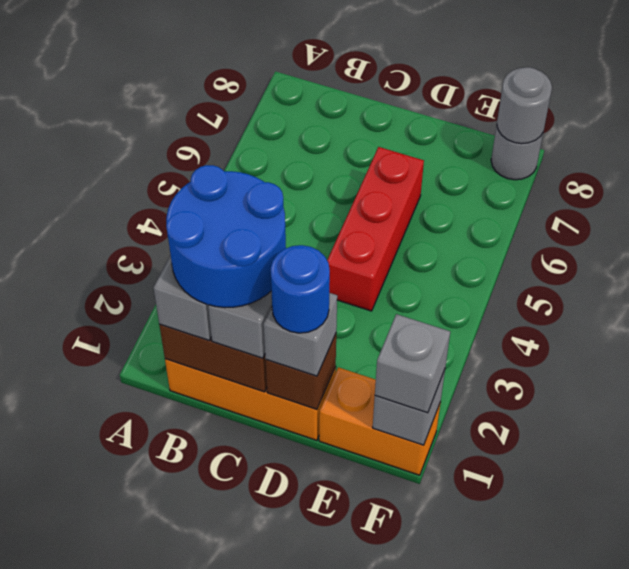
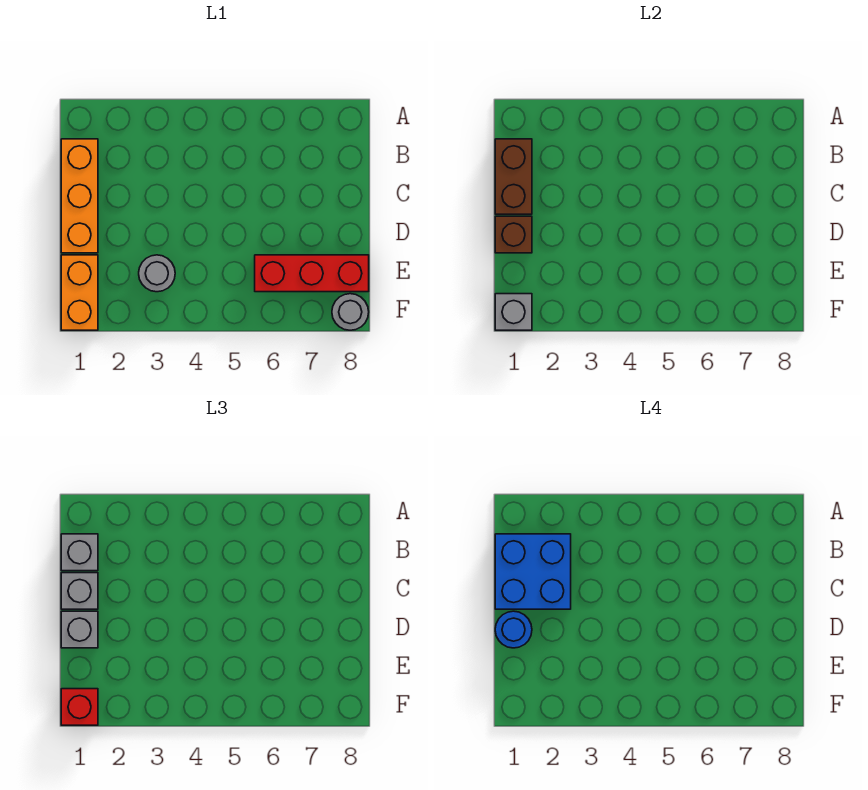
blue 2x2 round brick [166,165,286,308] -> blue 2x2 brick [495,534,571,609]
red 1x3 brick [327,147,424,311] -> red 1x3 brick moved to [255,255,369,292]
grey 1x1 brick [375,314,450,413] -> red 1x1 brick [61,689,98,725]
grey 1x1 round brick [497,67,552,144] -> grey 1x1 round brick moved to [139,255,175,292]

